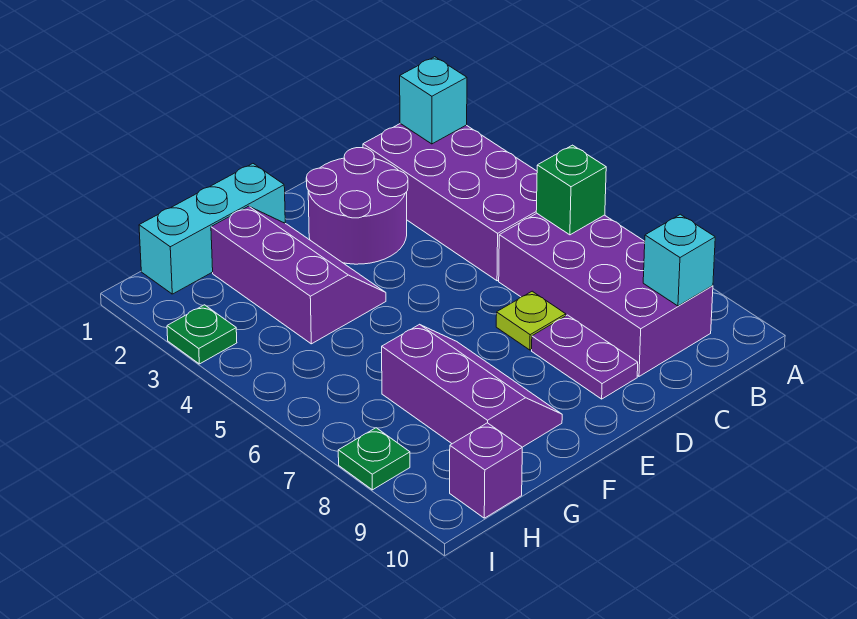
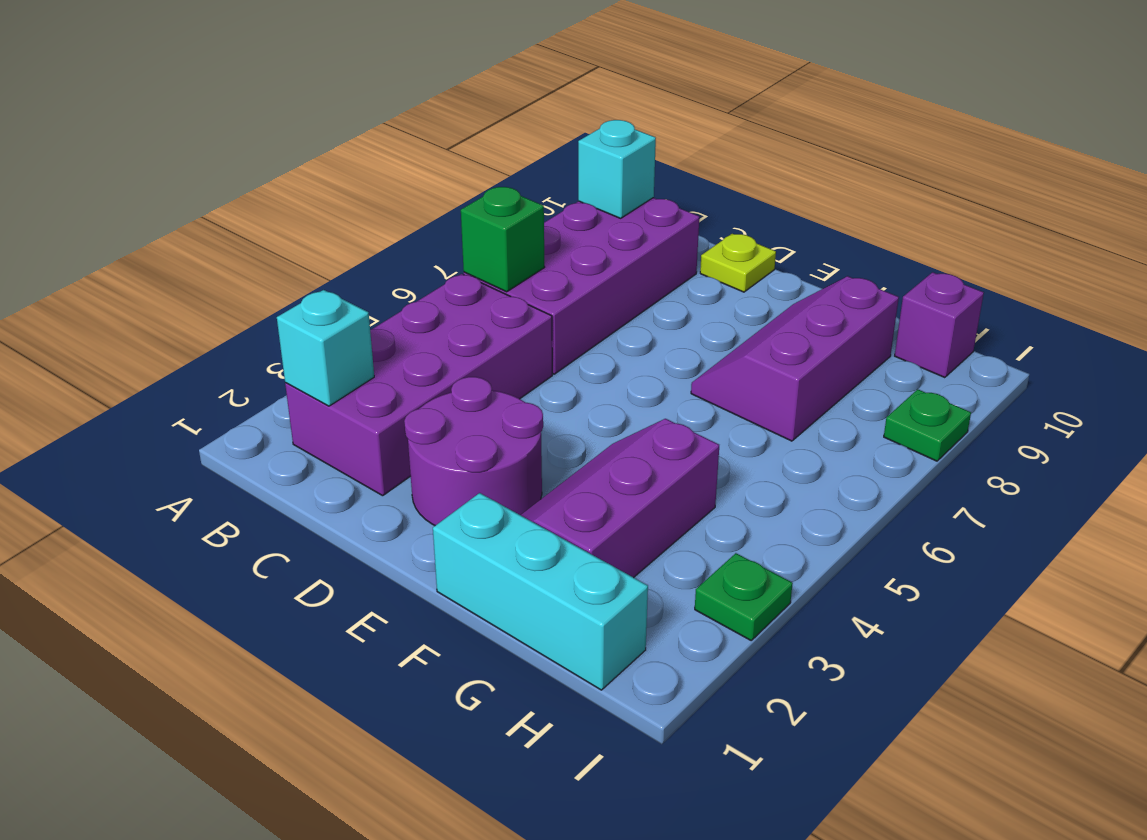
lime 1x1 plate [496,291,566,350] -> lime 1x1 plate moved to [700,234,776,292]
purple 1x2 plate [532,315,638,399] -> none

